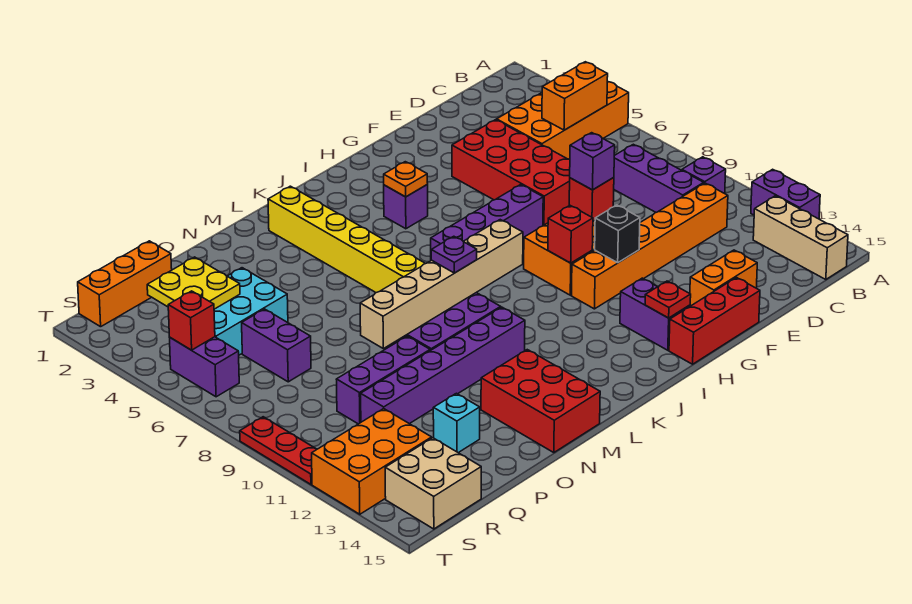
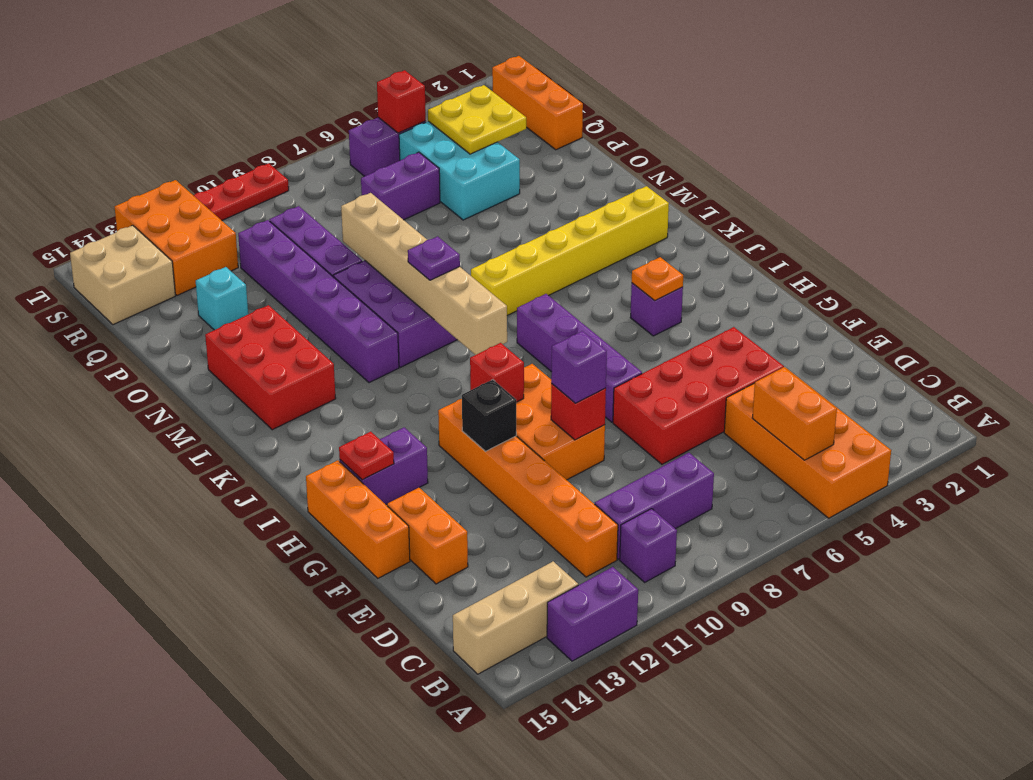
red 1x3 brick [669,278,760,364] -> orange 1x3 brick [306,460,410,578]
red 2x3 brick [481,350,600,453] -> red 2x3 brick turned to [205,305,336,430]

